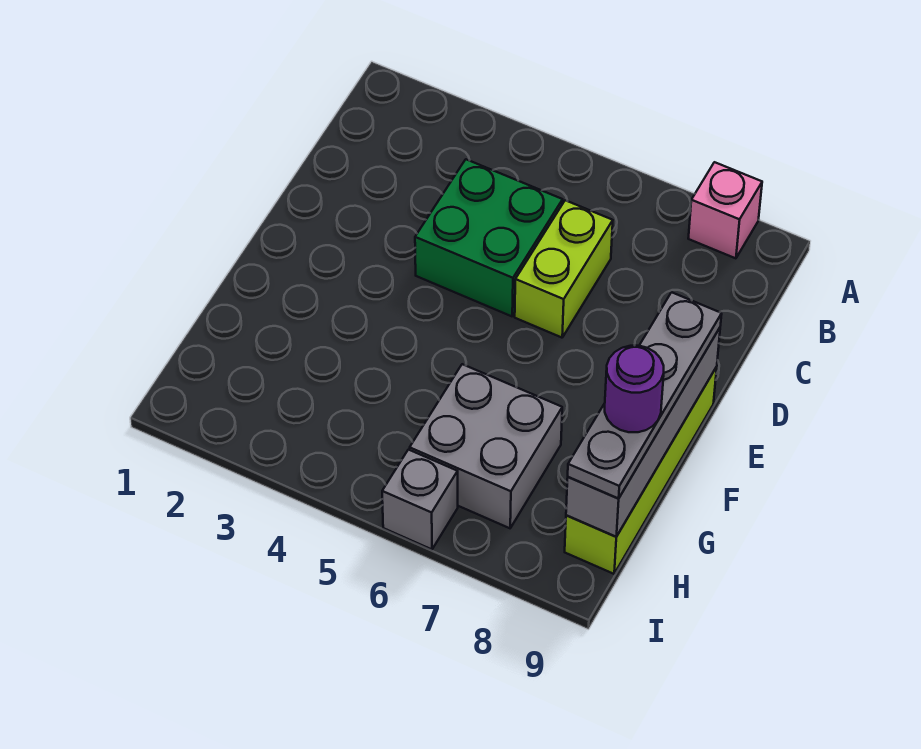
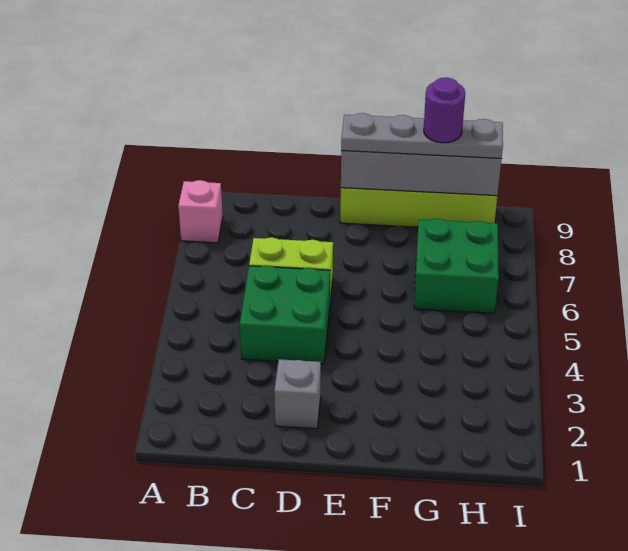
grey 2x2 brick [410,364,562,528] -> green 2x2 brick [414,219,499,313]
grey 1x1 brick [382,450,458,549] -> grey 1x1 brick moved to [274,359,321,429]

